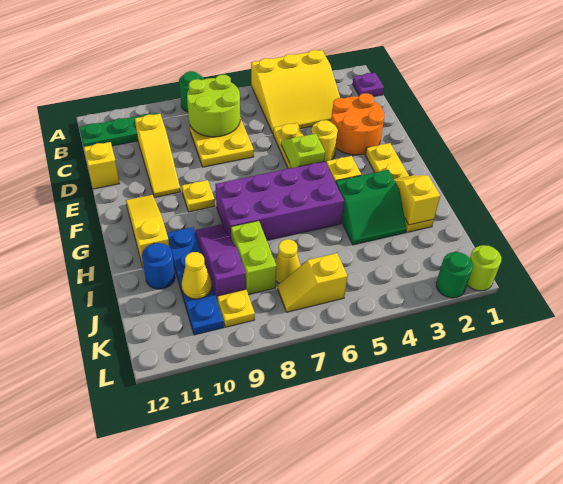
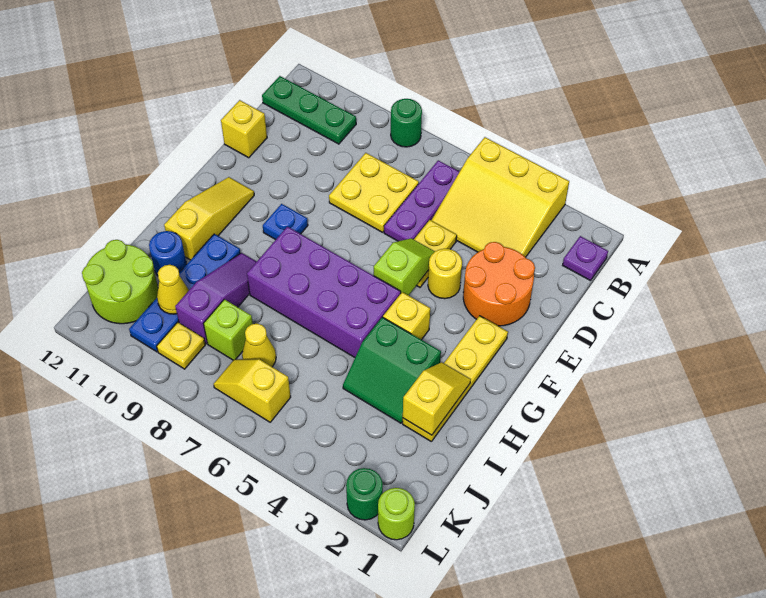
none -> purple 1x3 plate [384,160,460,241]
lime 2x2 round brick [187,75,240,137] -> lime 2x2 round brick moved to [82,240,158,324]
yellow 1x3 slope [135,114,181,197] -> none
yellow 1x1 plate [182,180,215,212] -> blue 1x1 plate [263,204,308,240]
lime 1x2 brick [231,221,277,295] -> lime 1x1 brick [204,299,253,360]

